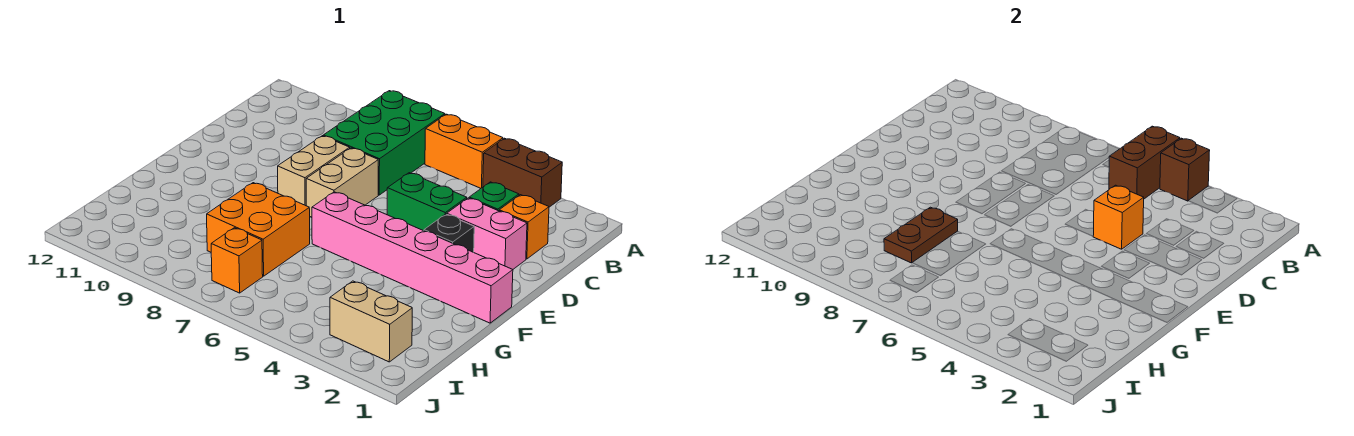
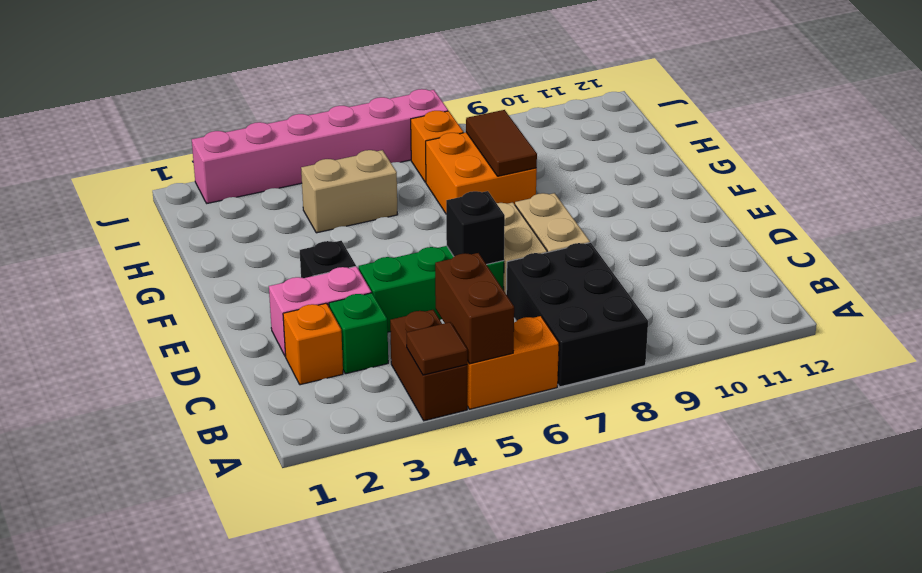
brown 1x2 brick [483,138,562,207] -> brown 1x2 brick turned to [390,310,467,421]
brown 1x1 brick [1160,138,1210,201] -> brown 1x1 tile [407,322,467,375]
green 2x3 brick [323,91,445,195] -> black 2x3 brick [506,242,648,387]
green 1x2 brick [387,173,467,231] -> green 1x3 brick [359,246,504,332]
orange 1x1 brick [1093,185,1144,249] -> none
none -> black 1x1 brick [446,191,505,265]
pink 1x6 brick [312,192,513,323] -> pink 1x6 brick moved to [192,89,448,203]
brown 1x2 plate [884,207,958,263] -> brown 1x2 tile [466,110,537,176]
tan 1x2 brick [330,281,412,362] -> tan 1x2 brick moved to [301,150,398,233]

